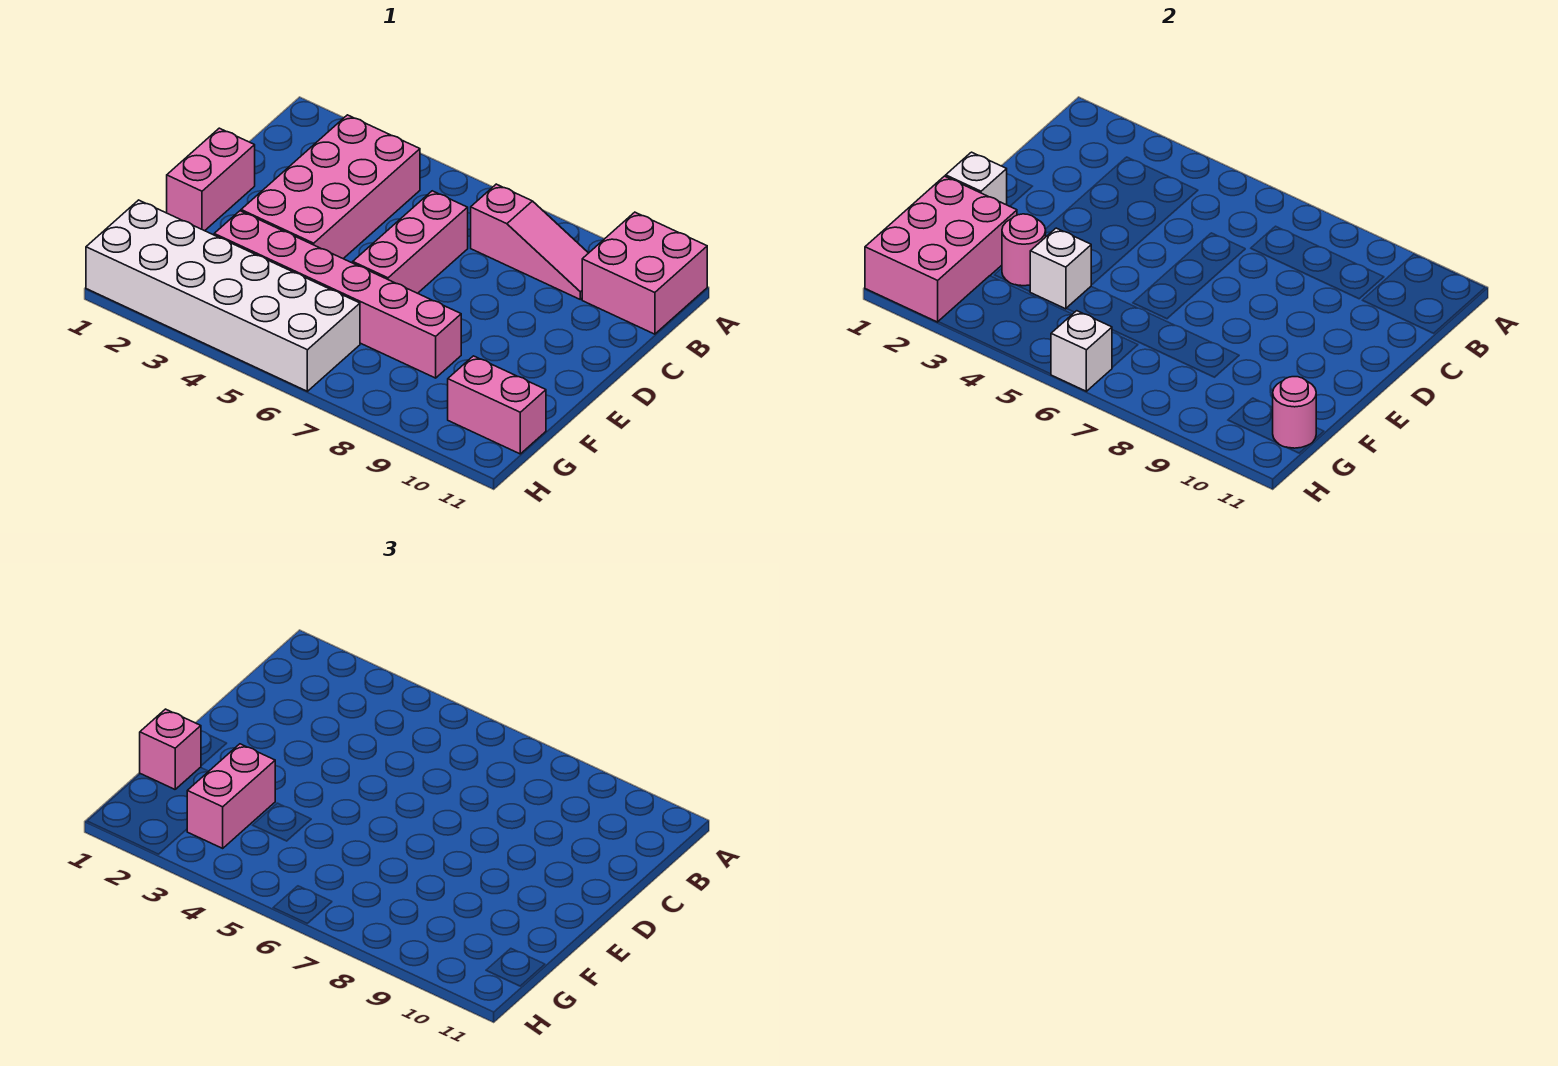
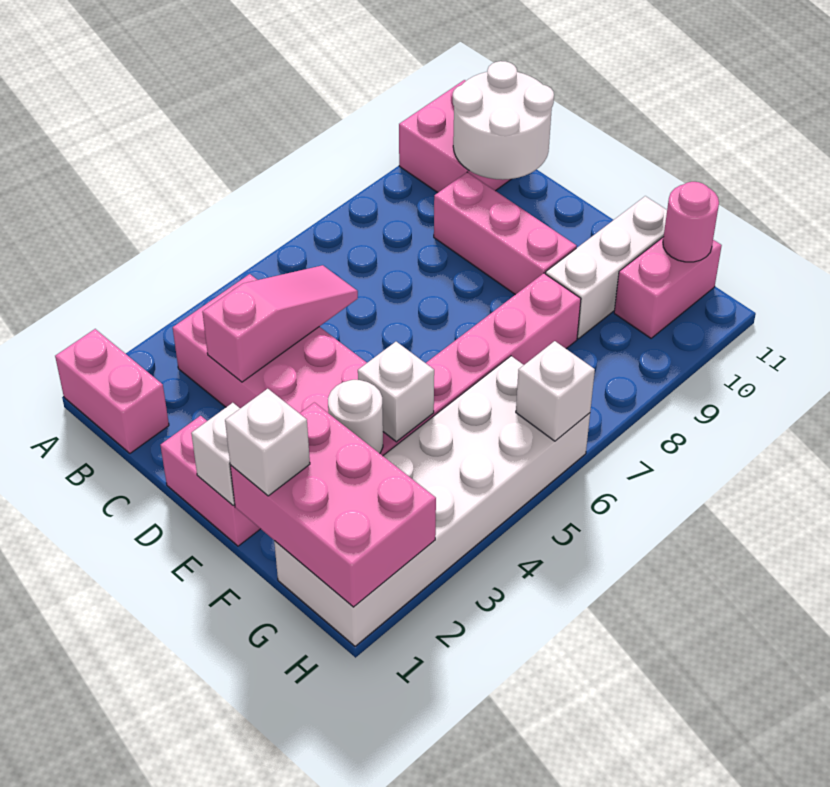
pink 1x3 slope [471,184,588,299] -> pink 1x3 slope moved to [202,265,358,382]
none -> white 2x2 round brick [453,61,554,180]
pink 1x3 brick [353,191,468,293] -> pink 1x3 brick moved to [434,172,577,295]
pink 1x1 brick [140,709,201,789] -> white 1x1 brick [225,389,310,496]
pink 1x1 round brick [1002,214,1046,286] -> white 1x1 round brick [328,380,383,453]
pink 1x2 brick [187,744,275,848] -> pink 1x2 brick moved to [55,329,169,453]
none -> white 1x3 brick [545,196,667,339]

